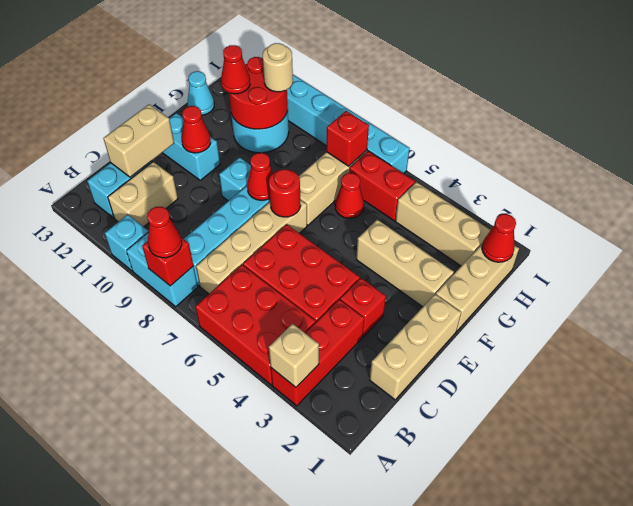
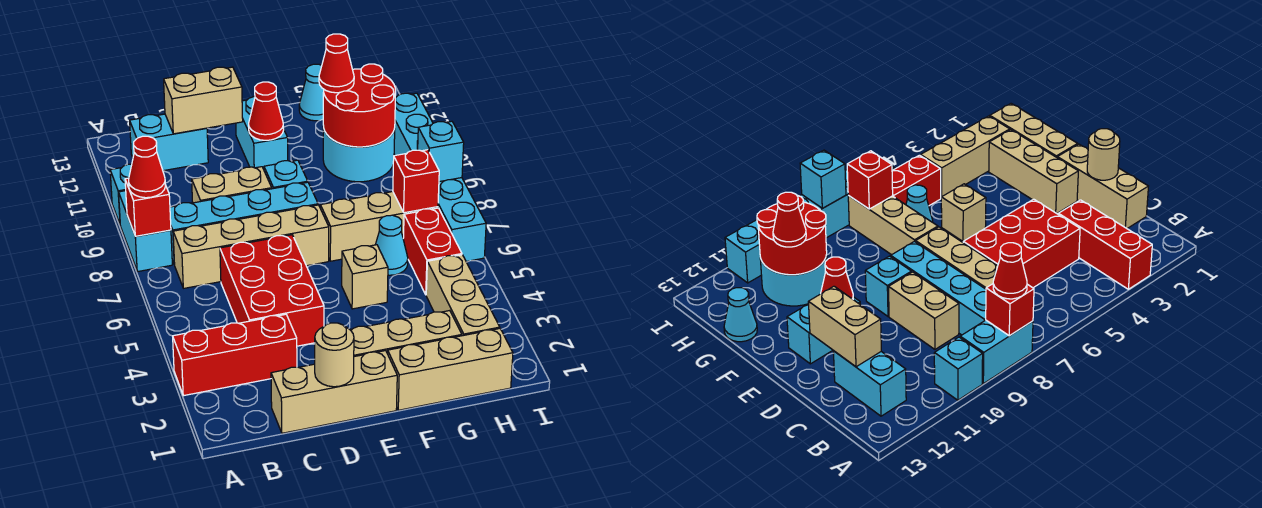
tan 1x1 brick [269,324,319,387] -> tan 1x1 brick moved to [342,245,388,309]
red 2x3 brick [195,265,316,385] -> none
tan 1x2 brick [108,162,178,227] -> tan 1x2 brick moved to [192,167,272,203]
red 1x1 brick [340,278,386,336] -> none
red 1x1 round brick [269,169,301,217] -> none
red 1x1 cone [247,153,273,200] -> none
tan 1x3 brick [356,220,454,307] -> tan 1x3 brick turned to [350,311,462,357]
red 1x1 cone [335,173,364,218] -> cyan 1x1 cone [375,215,408,275]
red 1x1 cone [482,214,516,262] -> none
tan 1x1 round brick [263,43,293,92] -> tan 1x1 round brick moved to [315,323,354,387]
none -> cyan 1x1 brick [418,121,464,182]

